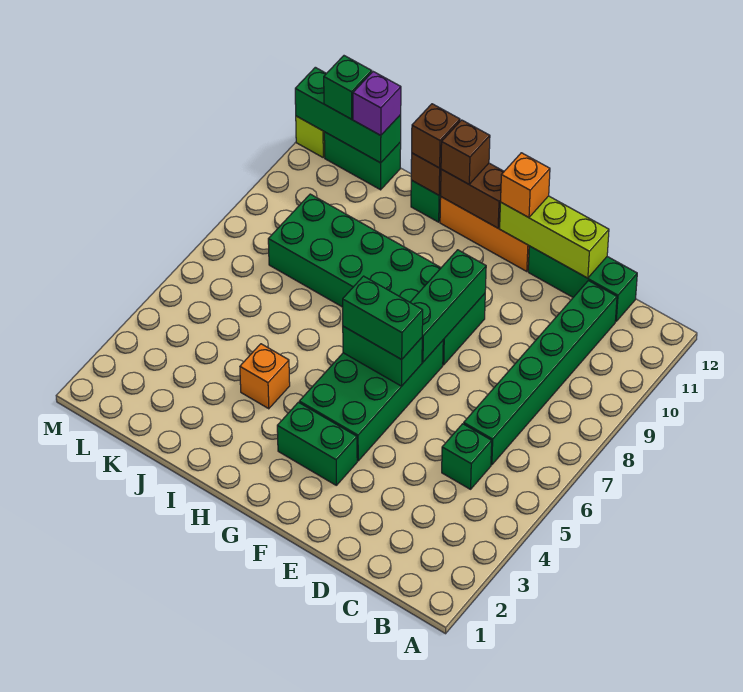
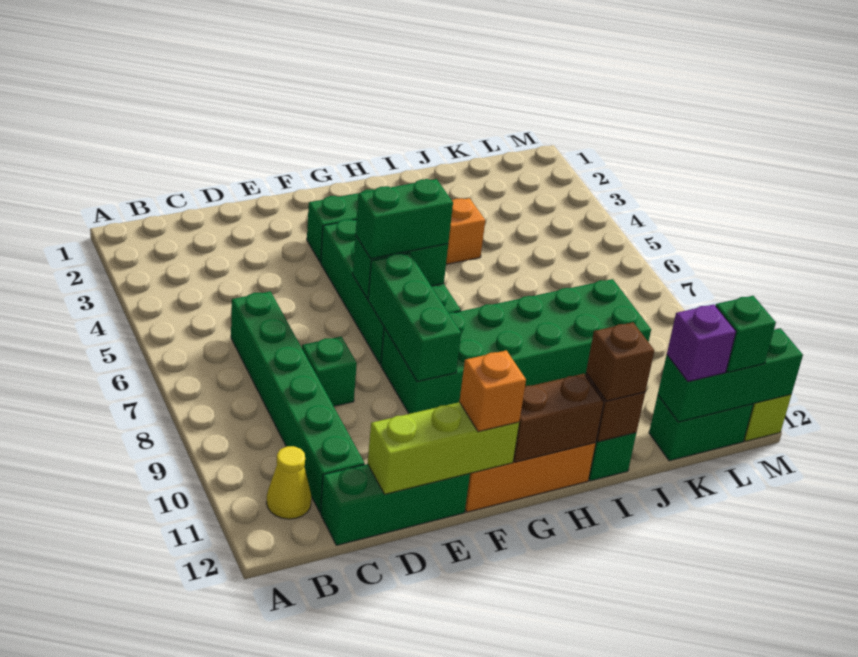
none -> yellow 1x1 cone [266,446,311,519]
green 1x1 brick [442,424,492,489] -> green 1x1 brick moved to [302,337,357,406]
brown 1x1 brick [441,120,490,184] -> none

